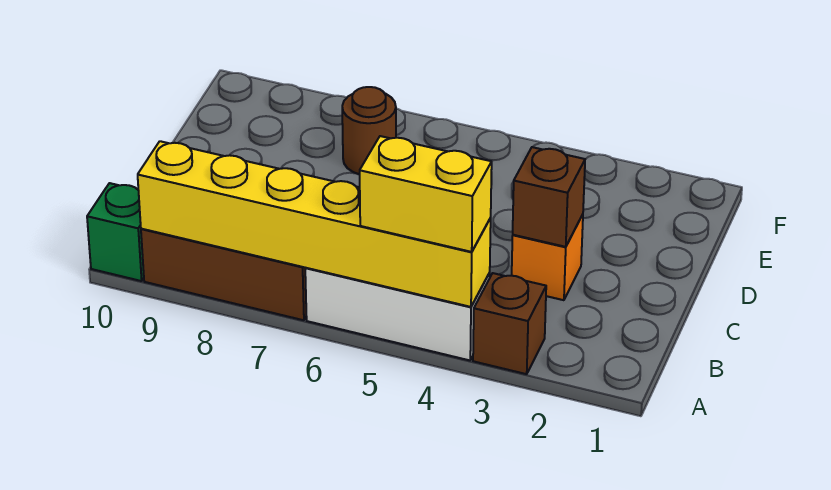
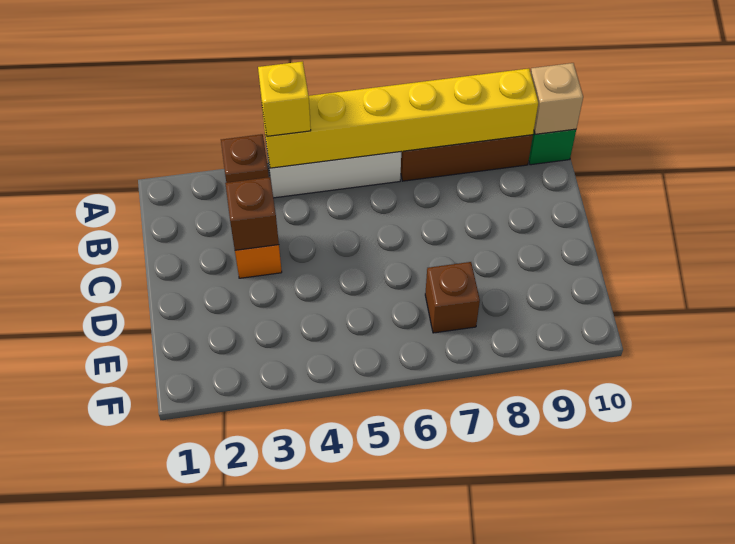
yellow 1x2 brick [359,136,492,252] -> yellow 1x1 brick [258,61,311,136]
none -> tan 1x1 brick [531,63,583,134]
brown 1x1 round brick [342,87,396,174] -> brown 1x1 brick [425,262,480,333]

